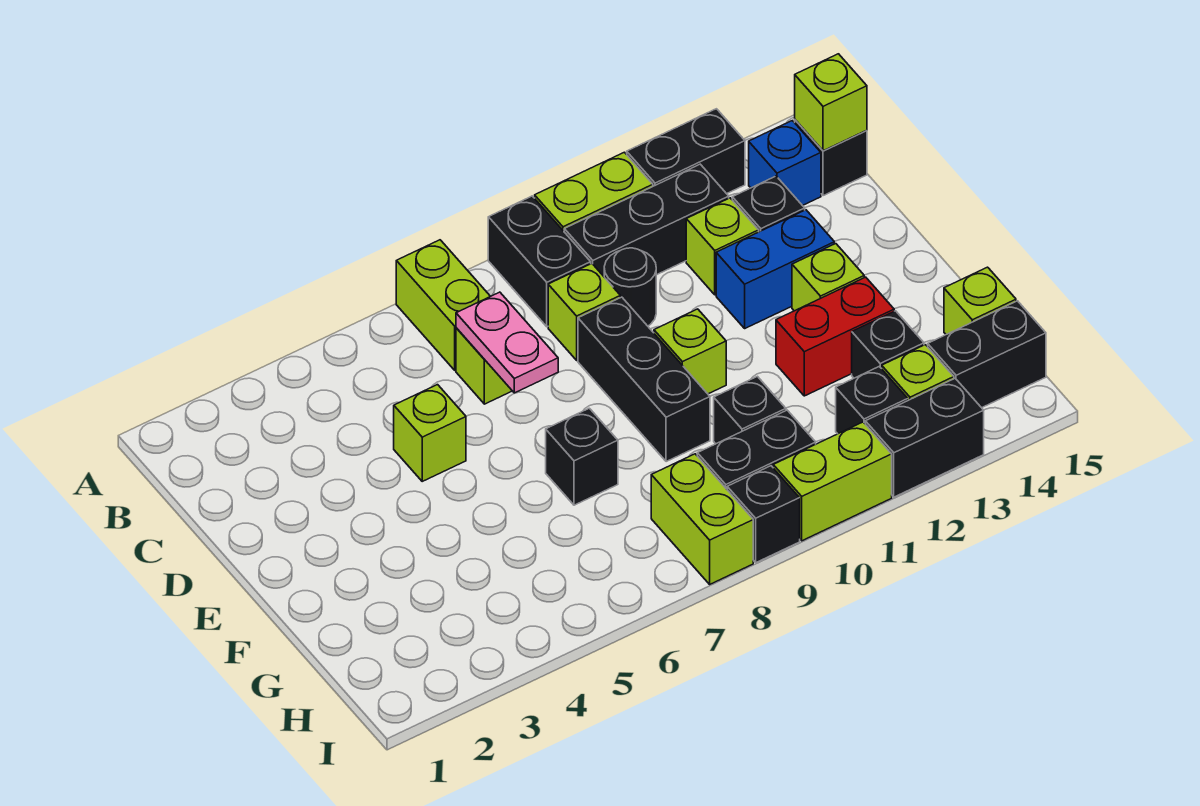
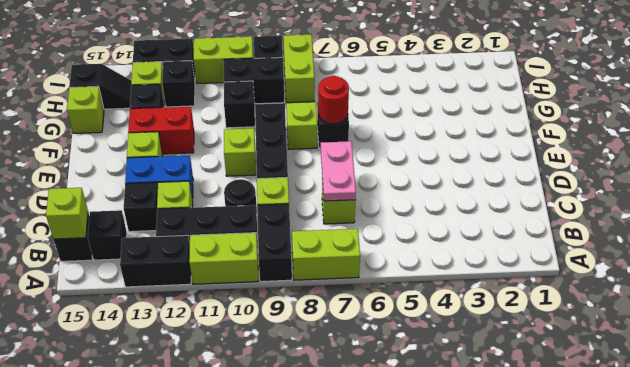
lime 1x2 brick [396,240,490,370] -> lime 1x2 brick turned to [292,229,360,280]
blue 1x1 brick [749,121,821,206] -> black 1x1 brick [88,210,127,260]
lime 1x1 brick [394,385,466,481] -> lime 1x1 brick moved to [286,102,317,149]
none -> red 1x1 round brick [318,76,349,124]
black 1x2 brick [928,301,1046,408] -> black 1x2 slope [70,64,131,109]

